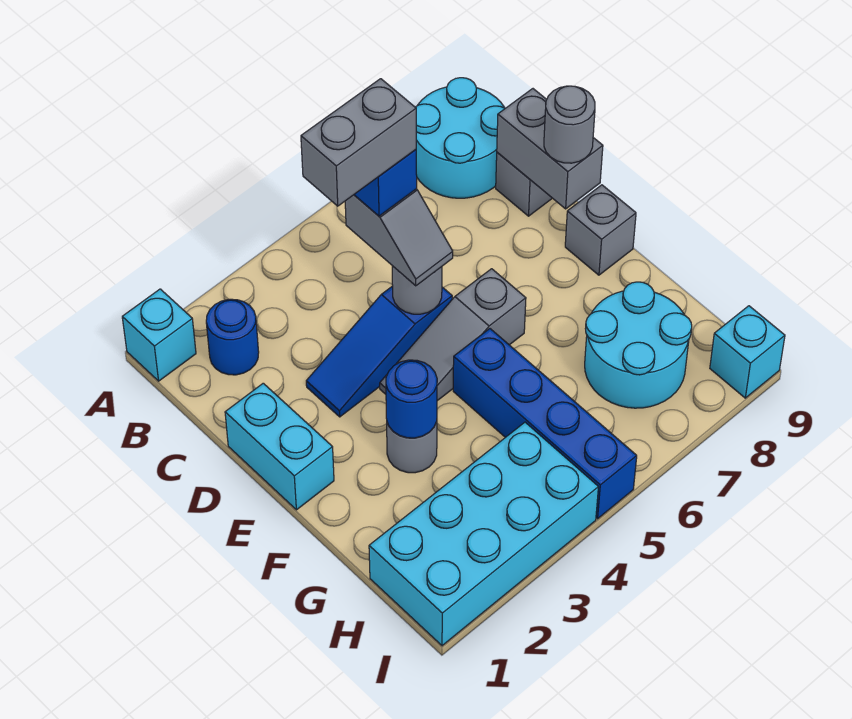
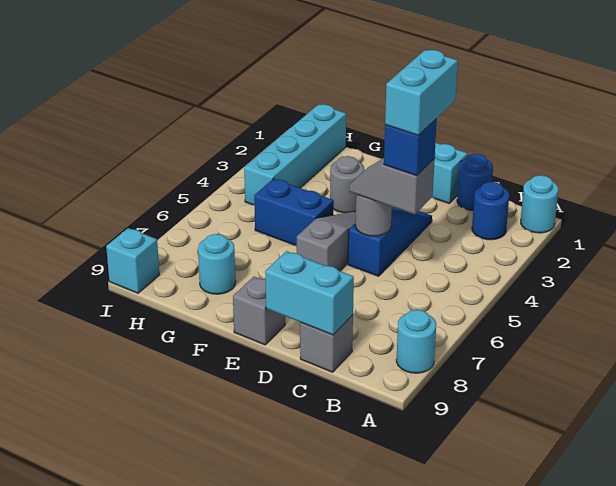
cyan 1x1 brick [122,289,196,381] -> cyan 1x1 round brick [521,175,558,233]
cyan 2x2 round brick [415,78,505,198] -> cyan 1x1 round brick [396,310,436,373]
grey 1x2 brick [301,79,416,206] -> cyan 1x2 brick [385,50,458,135]
grey 1x2 brick [497,89,603,209] -> cyan 1x2 brick [265,251,354,335]
grey 1x1 round brick [544,86,595,163] -> none
blue 1x1 round brick [386,360,437,438] -> blue 1x1 round brick moved to [457,154,493,211]
blue 1x4 brick [453,329,637,519] -> blue 1x2 brick [254,179,334,246]
cyan 2x2 round brick [585,282,692,408] -> cyan 1x1 round brick [198,234,236,294]
cyan 2x4 brick [369,422,598,646] -> cyan 1x4 brick [244,104,346,205]

